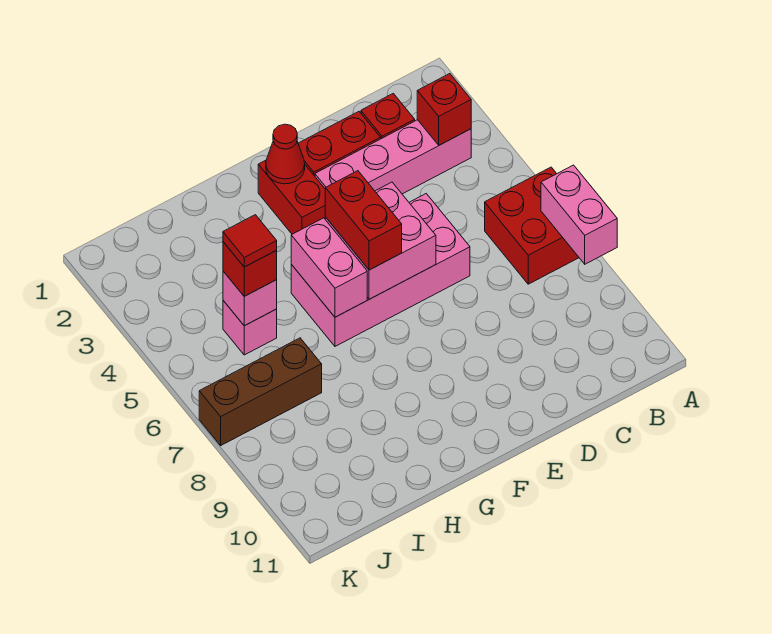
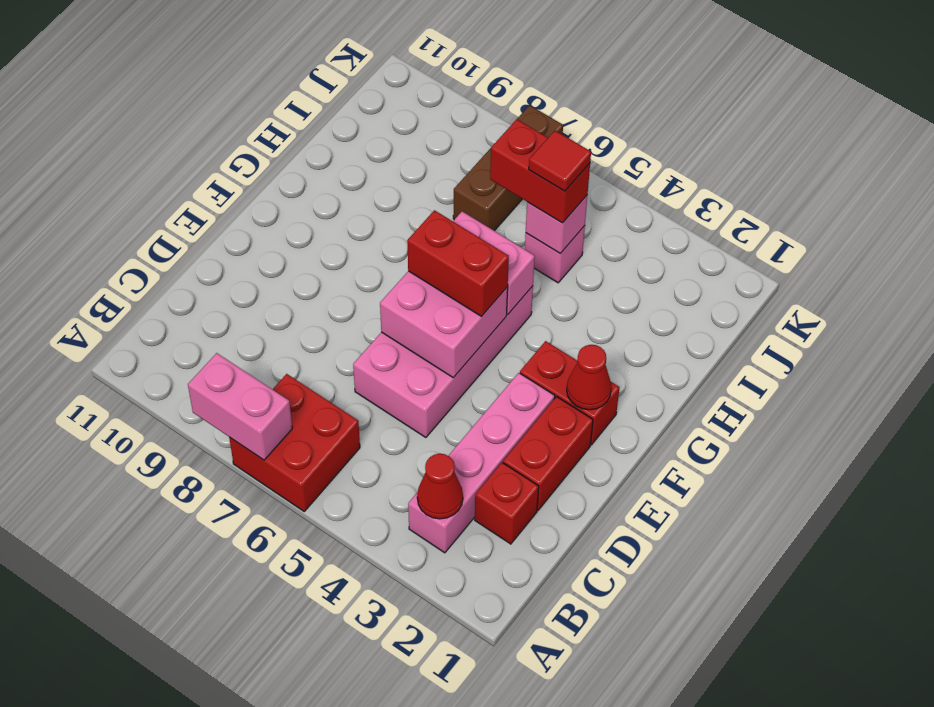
red 1x1 brick [417,74,471,145] -> red 1x1 cone [417,454,463,519]
red 1x1 brick [223,242,277,296] -> red 1x2 brick [490,119,590,223]

